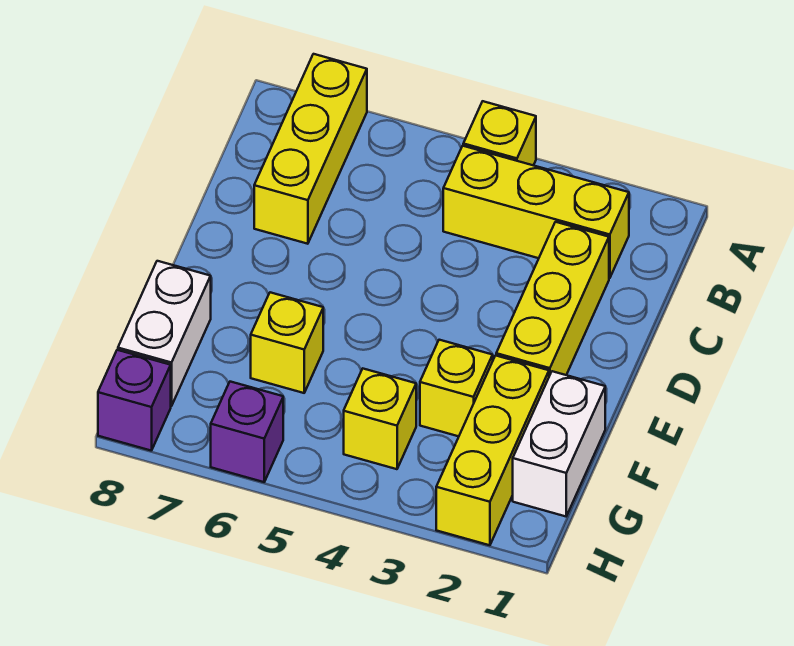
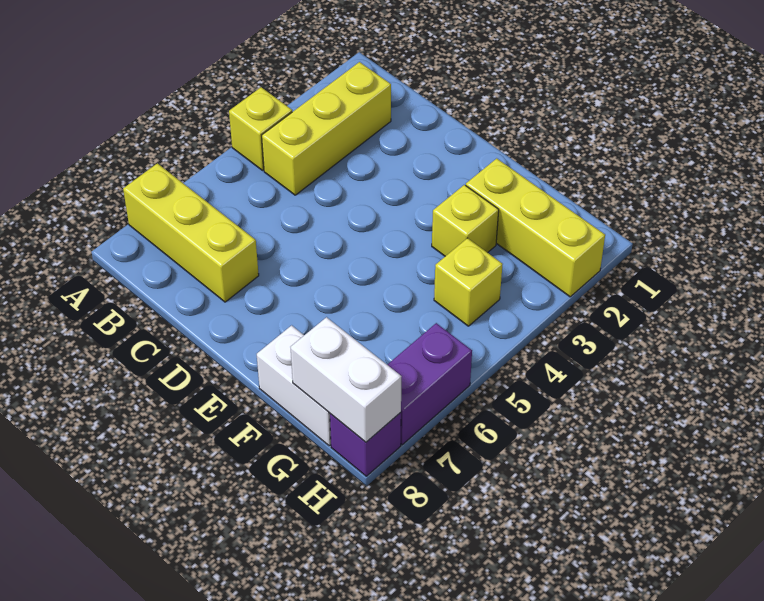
yellow 1x3 brick [496,222,609,376] -> none
white 1x2 brick [513,371,605,516] -> white 1x2 brick moved to [291,317,402,442]
yellow 1x1 brick [251,292,323,393] -> none
purple 1x1 brick [211,382,283,482] -> purple 1x2 brick [387,323,472,445]

